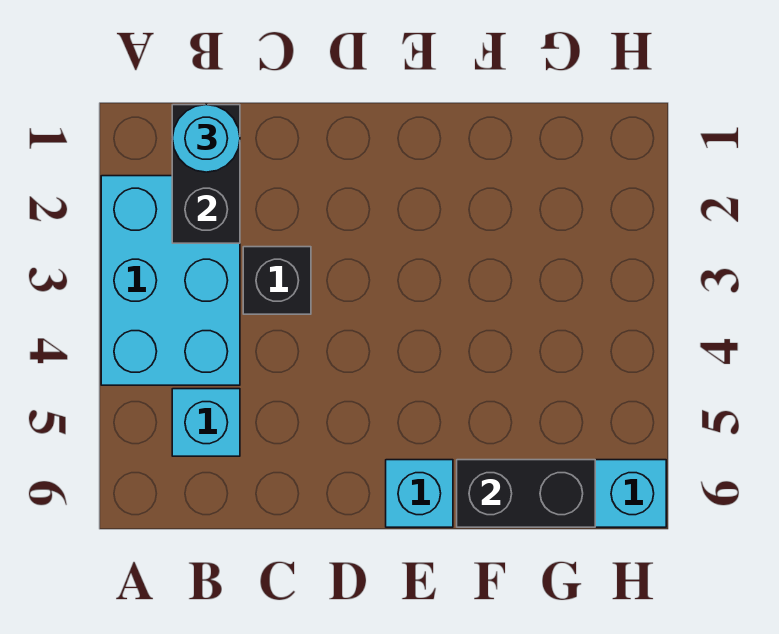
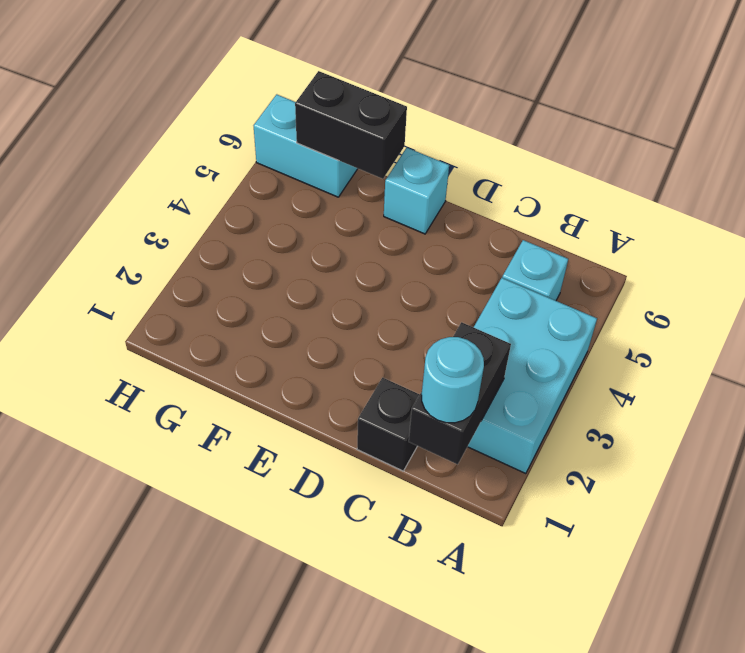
black 1x1 brick [243,247,311,314] -> black 1x1 brick moved to [357,378,420,471]

